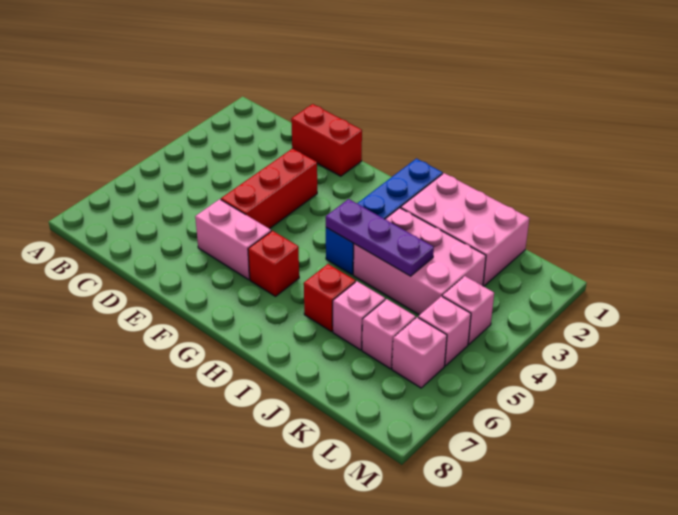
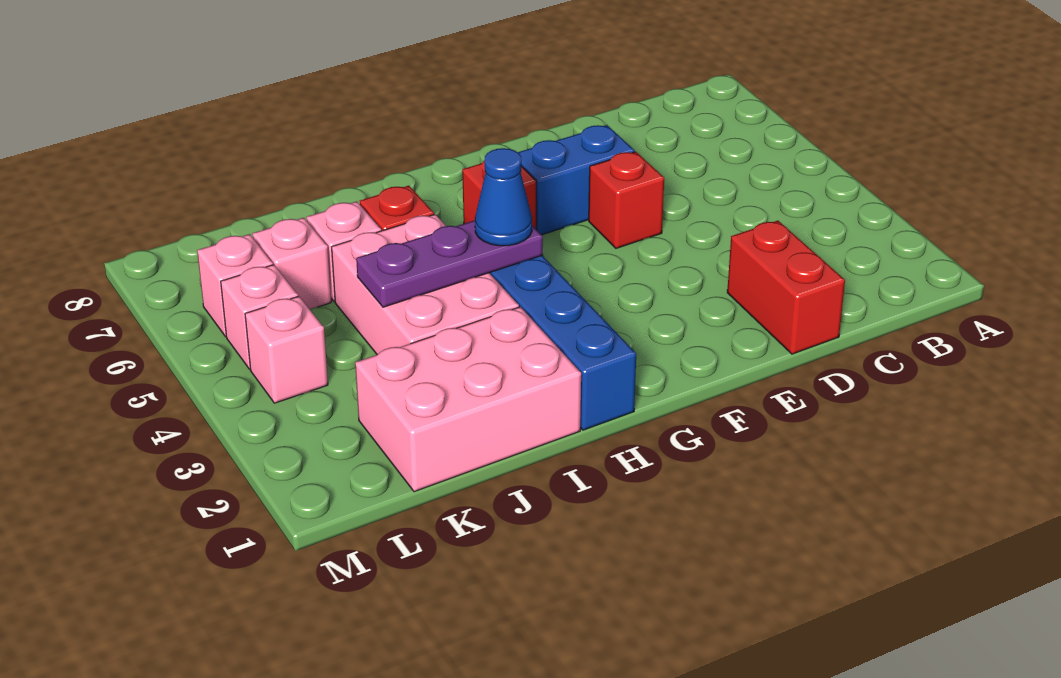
red 1x2 brick [291,104,362,176] -> red 1x2 brick turned to [727,221,845,354]
red 1x3 brick [221,148,317,229] -> red 1x1 brick [589,152,664,248]
pink 1x2 brick [195,199,271,279] -> blue 1x2 brick [518,125,635,235]
none -> blue 1x1 cone [475,148,532,246]
pink 2x3 brick [353,208,486,315] -> pink 2x3 brick turned to [332,214,519,355]

